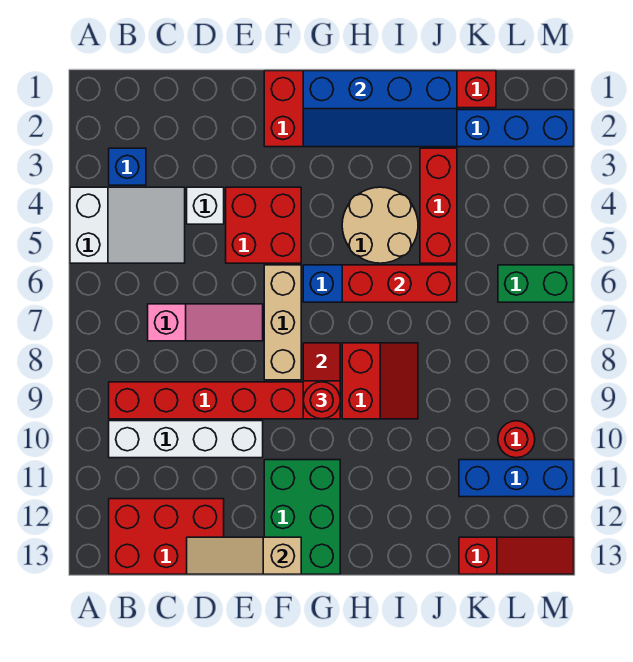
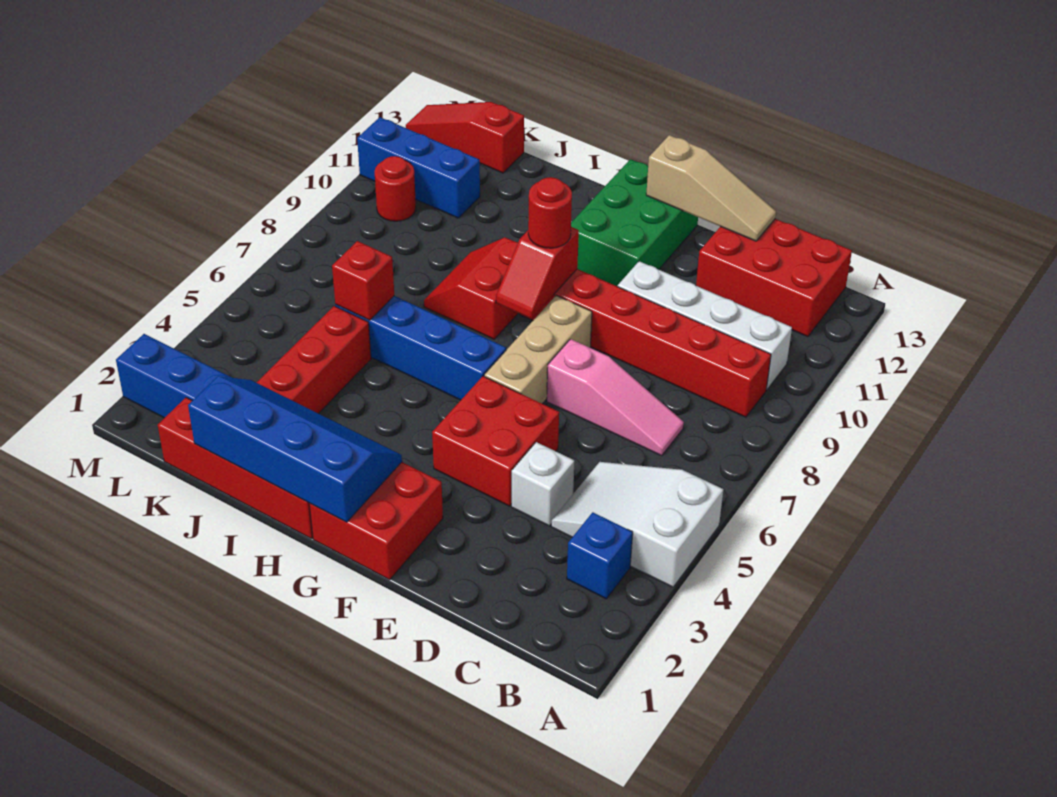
pink 1x3 slope [148,304,263,341] -> pink 1x3 slope turned to [547,339,684,456]
tan 2x2 round brick [342,187,418,263] -> none
red 1x3 brick [342,265,457,302] -> red 1x1 brick [332,241,394,320]
green 1x2 brick [498,265,574,302] -> none

